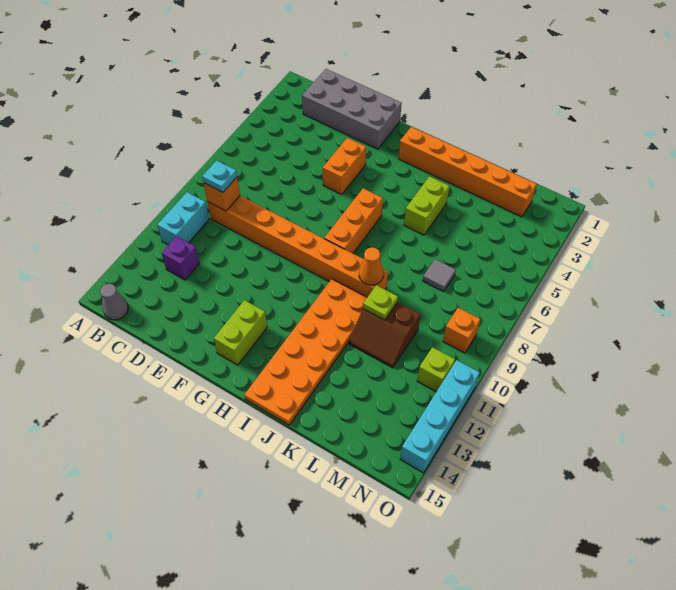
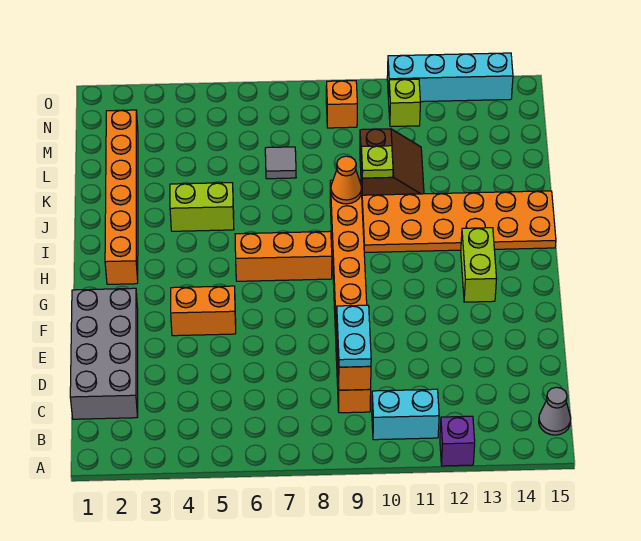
cyan 1x1 plate [202,160,237,192] -> cyan 1x2 plate [337,305,371,367]
purple 1x1 brick [162,236,200,280] -> purple 1x1 brick moved to [440,416,475,466]
lime 1x2 brick [214,300,267,365] -> lime 1x2 brick turned to [461,228,497,302]

